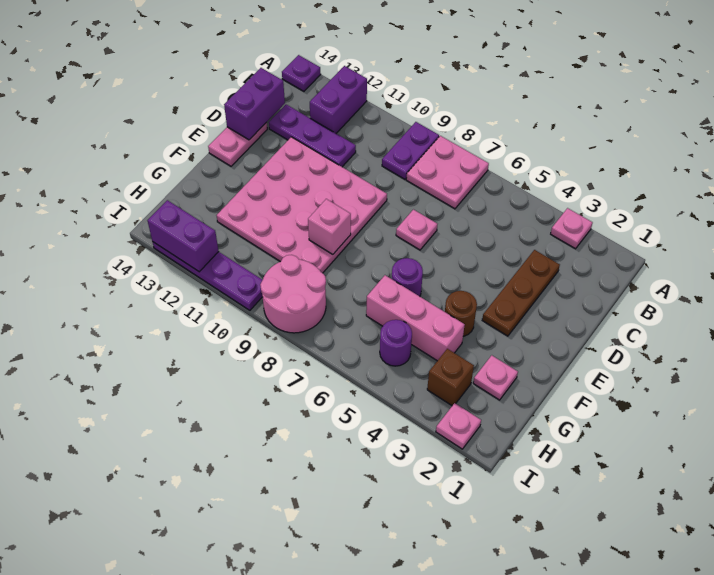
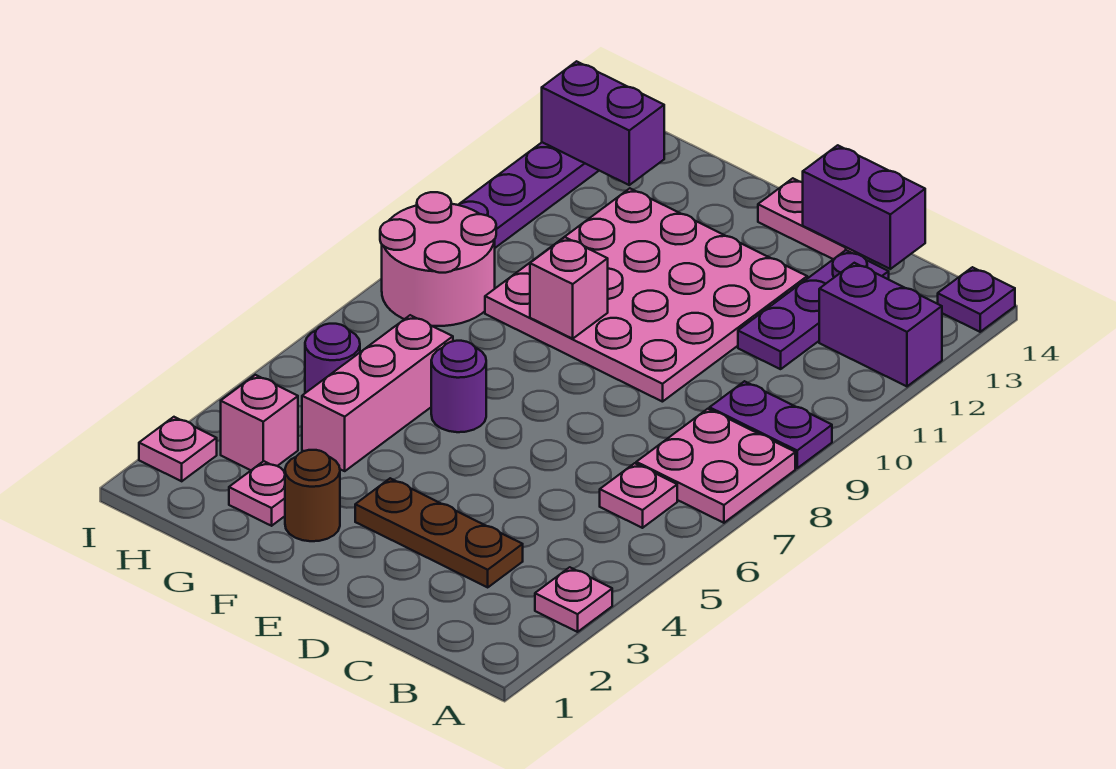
pink 1x1 plate [396,210,437,250] -> pink 1x1 plate moved to [600,463,677,528]
brown 1x1 round brick [445,291,477,336] -> brown 1x1 round brick moved to [285,450,340,541]
brown 1x1 brick [427,349,474,406] -> pink 1x1 brick [221,375,298,470]
purple 1x2 brick [148,200,219,272] -> purple 1x2 brick turned to [542,61,664,185]

